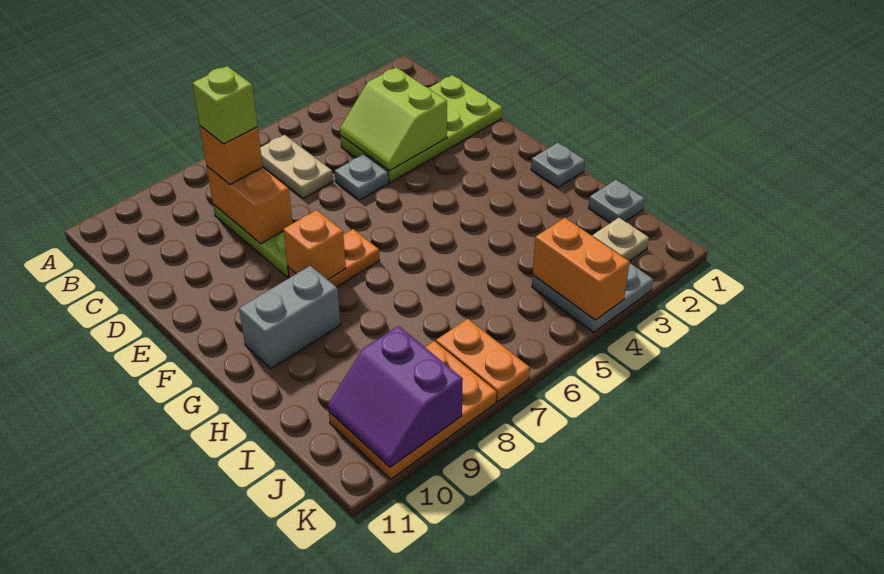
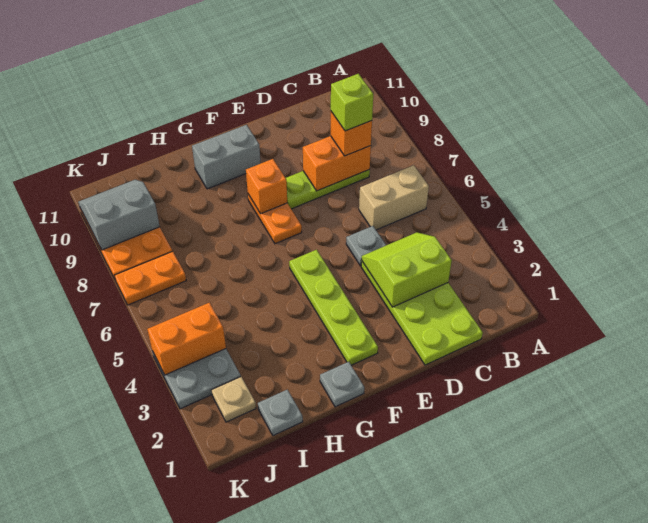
tan 1x2 plate [260,135,333,199] -> tan 1x2 brick [359,165,429,230]
none -> lime 1x4 plate [289,250,378,365]
grey 1x2 brick [239,266,341,369] -> grey 1x2 brick turned to [192,125,261,189]
purple 2x2 slope [328,326,463,467] -> grey 2x2 slope [78,180,160,250]

